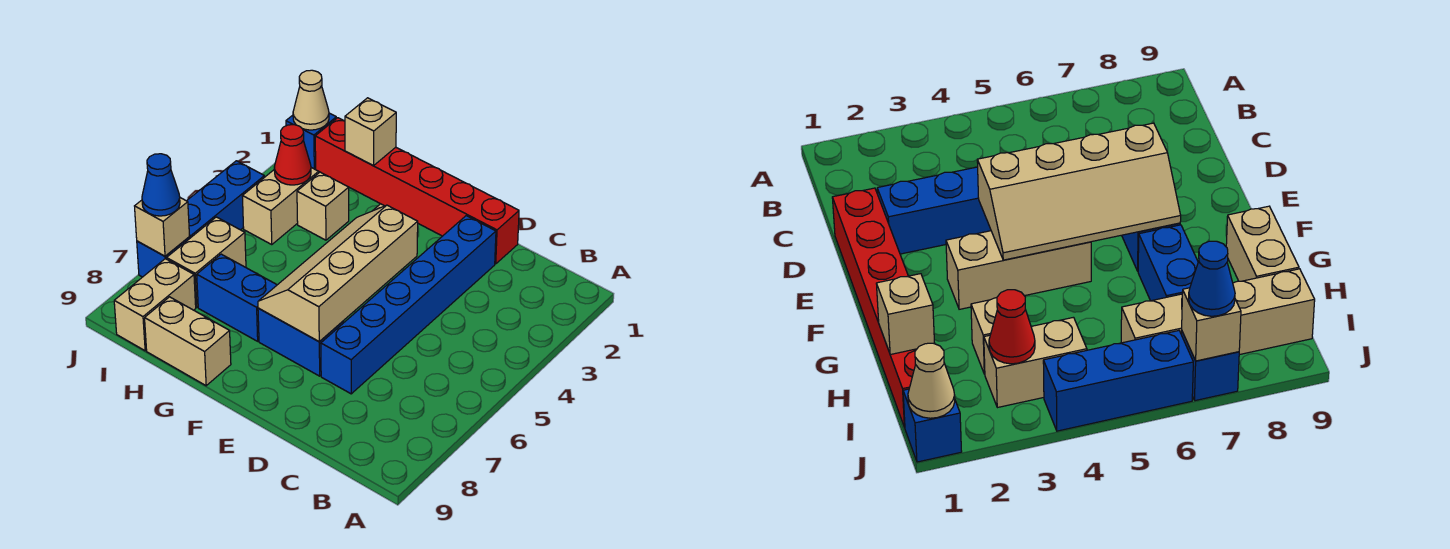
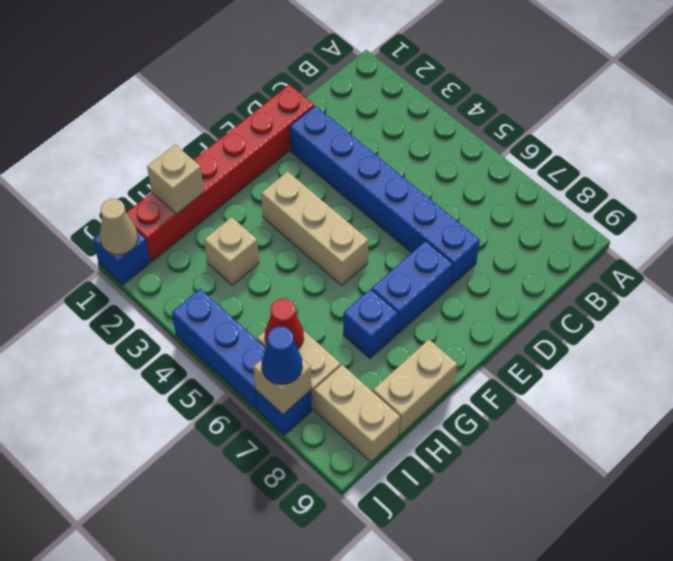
tan 2x4 slope [258,205,418,342] -> none
blue 1x2 brick [197,254,277,341] -> blue 1x1 brick [343,289,398,358]
tan 1x2 brick [242,168,319,244] -> none
red 1x1 cone [274,125,311,185] -> red 1x1 cone moved to [265,299,304,349]

